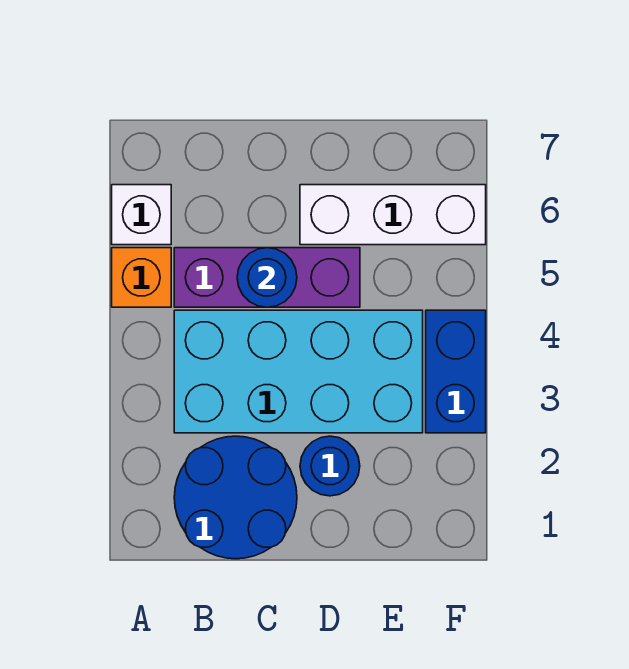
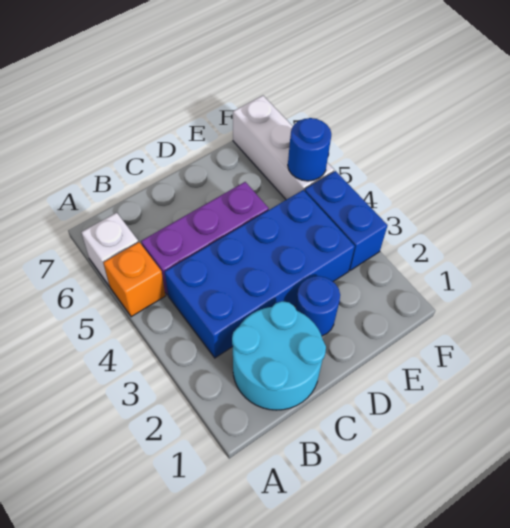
blue 2x2 round brick [174,436,297,559] -> cyan 2x2 round brick [232,301,326,410]
cyan 2x4 brick [174,310,423,433] -> blue 2x4 brick [165,190,355,358]
blue 1x1 round brick [237,248,297,307] -> blue 1x1 round brick moved to [288,118,331,181]
white 1x3 brick [300,185,486,245] -> white 1x3 brick turned to [233,96,334,200]

